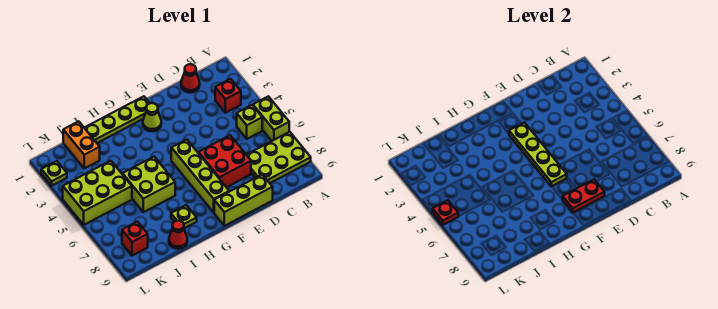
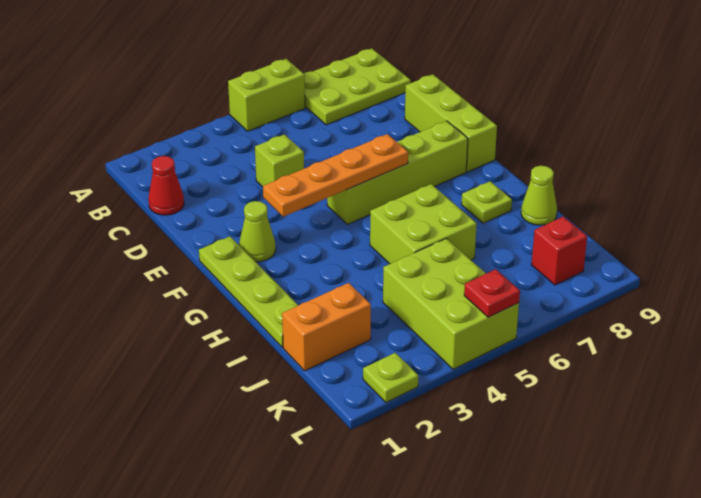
lime 2x3 plate [247,132,311,183] -> lime 2x3 plate turned to [304,48,411,125]
red 1x1 brick [215,79,241,113] -> none
lime 1x1 brick [237,105,262,139] -> lime 1x1 brick moved to [255,134,304,187]
red 2x2 brick [198,135,251,187] -> none
red 1x2 plate [563,179,605,213] -> none
lime 1x4 plate [509,122,567,187] -> orange 1x4 plate [263,134,408,217]
red 1x1 cone [169,221,187,249] -> lime 1x1 cone [521,166,557,225]

